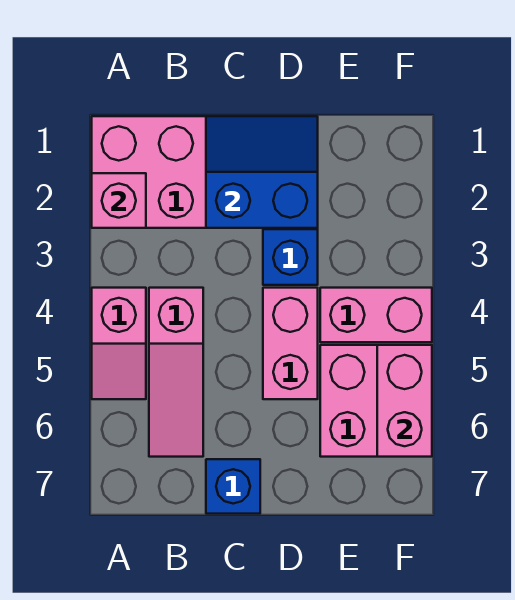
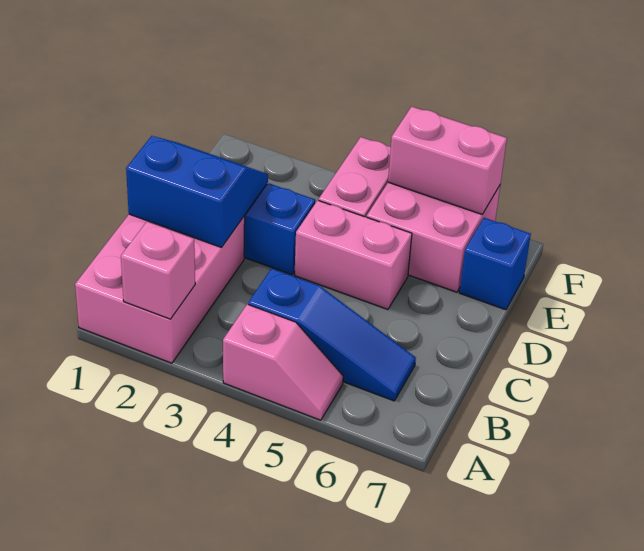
pink 1x3 slope [149,288,203,457] -> blue 1x3 slope [248,268,416,401]
blue 2x2 slope [206,116,318,228] -> blue 2x2 slope turned to [126,136,268,248]
blue 1x1 brick [206,459,260,514] -> blue 1x1 brick moved to [460,218,531,310]

